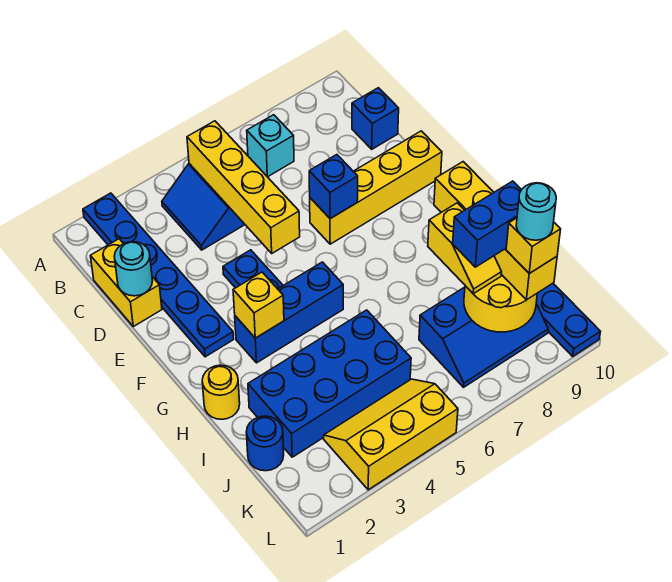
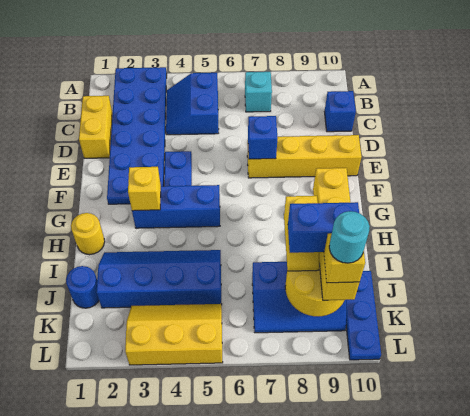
blue 1x6 plate [83,193,234,357] -> blue 2x6 plate [107,67,167,204]
yellow 1x4 brick [187,121,300,253] -> none
cyan 1x1 round brick [114,242,153,296] -> none
blue 2x4 brick [248,310,411,457] -> blue 2x4 slope [97,250,221,308]

